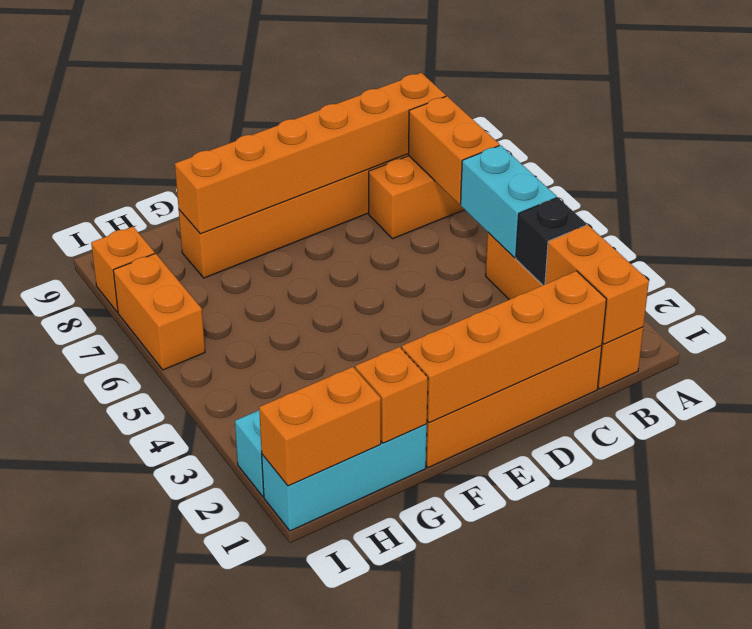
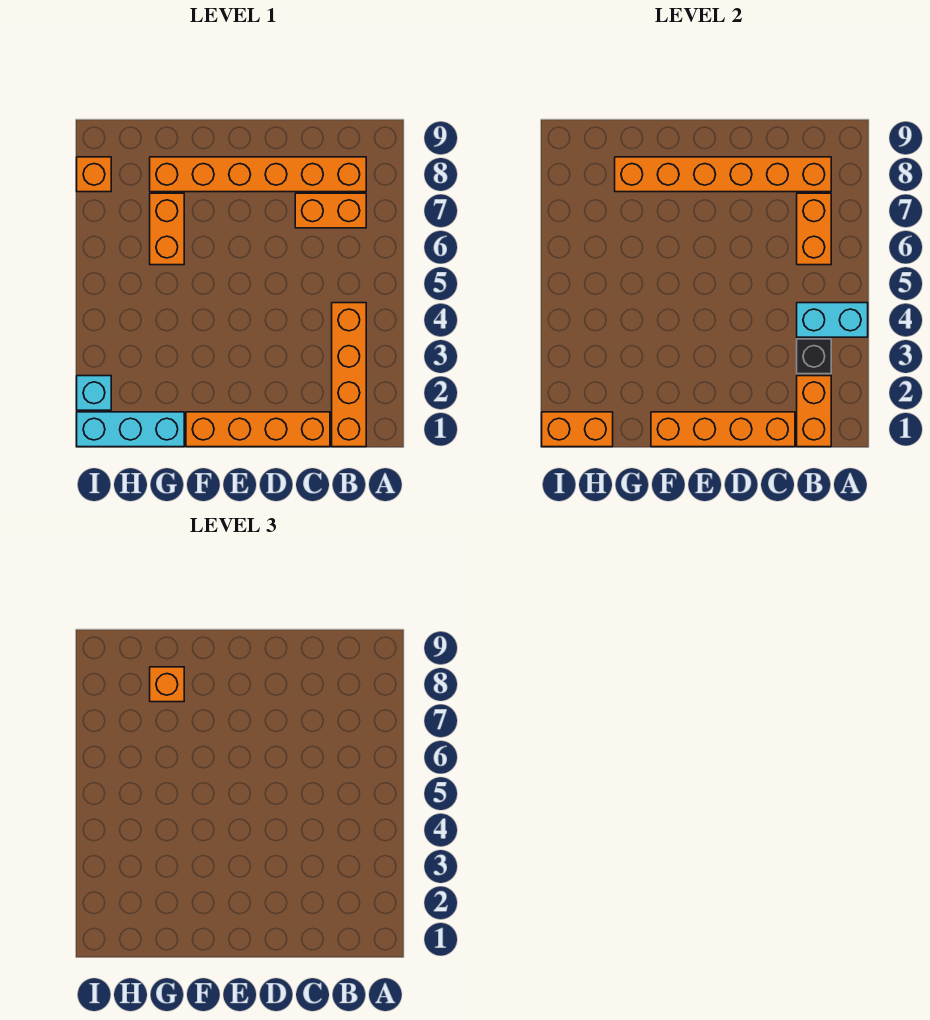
cyan 1x2 brick [461,145,557,258] -> cyan 1x2 brick turned to [797,303,868,337]
orange 1x1 brick [355,347,428,443] -> orange 1x1 brick moved to [150,667,184,702]
orange 1x2 brick [113,254,205,370] -> orange 1x2 brick moved to [150,193,184,265]

